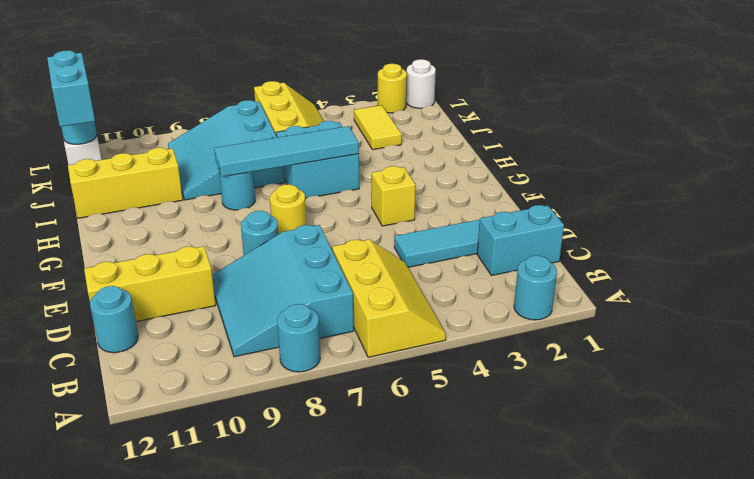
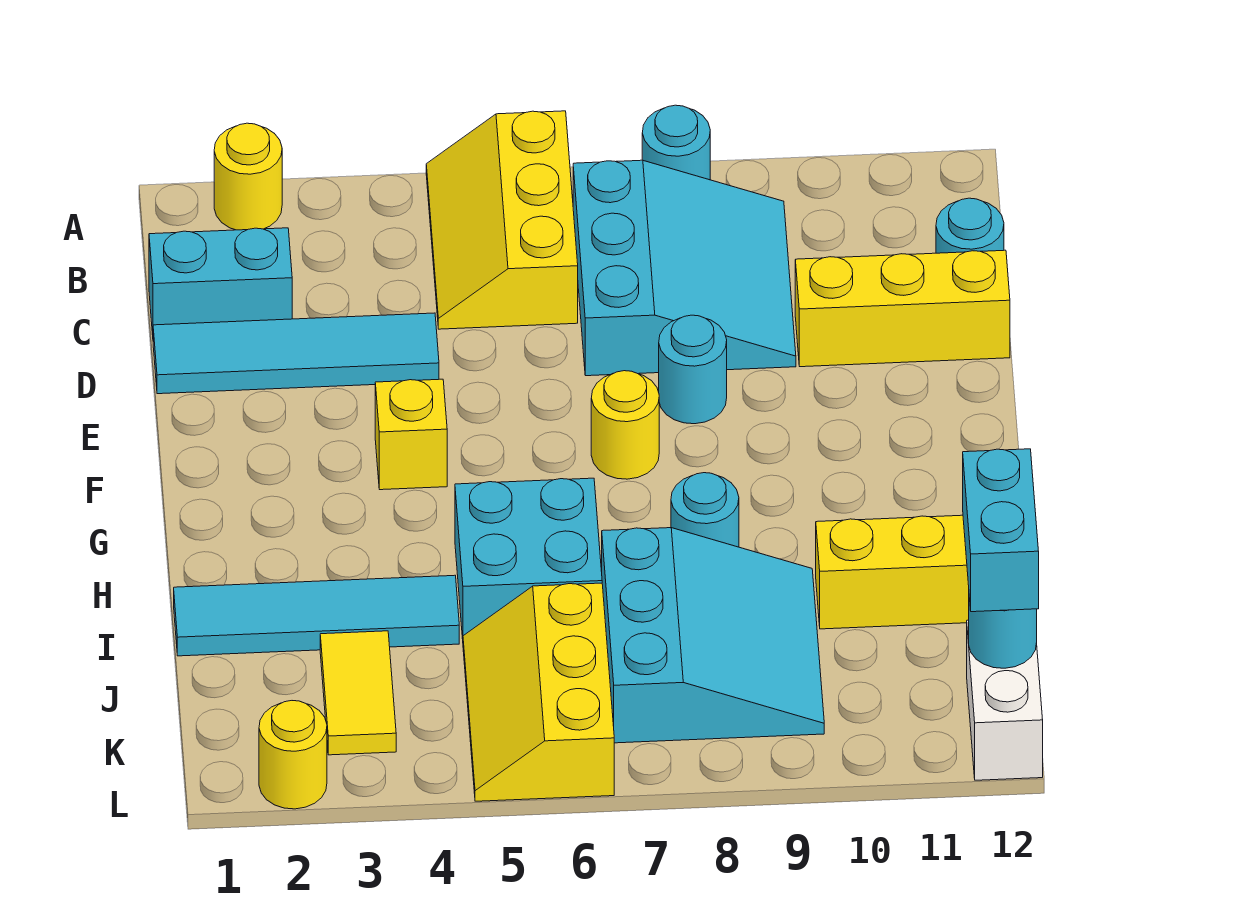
cyan 1x1 round brick [514,256,557,320] -> yellow 1x1 round brick [214,123,282,230]
cyan 1x4 tile [214,126,359,177] -> cyan 1x4 tile moved to [174,575,459,656]
white 1x1 round brick [406,59,436,108] -> none

